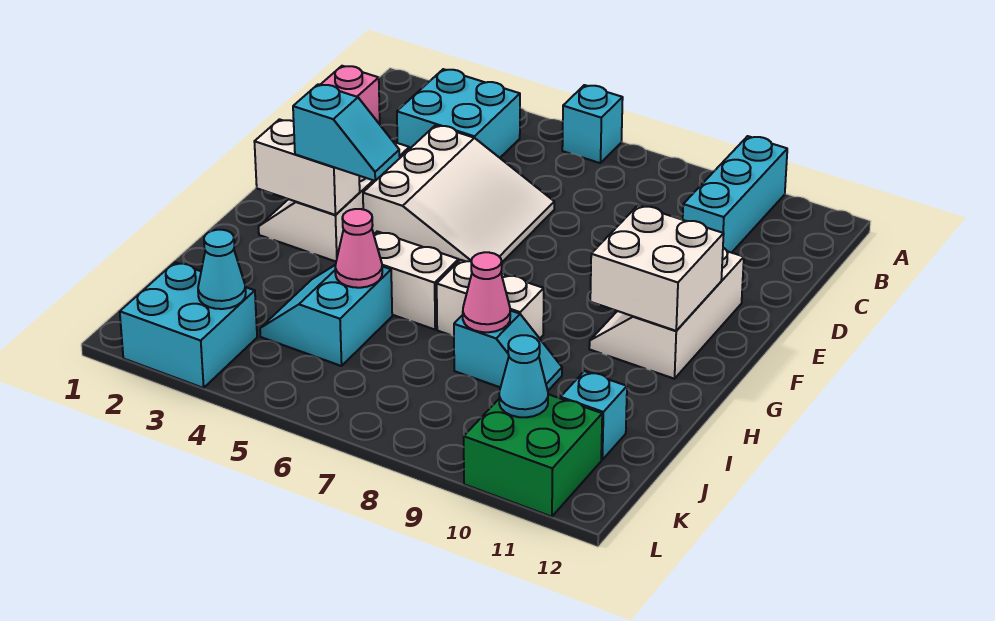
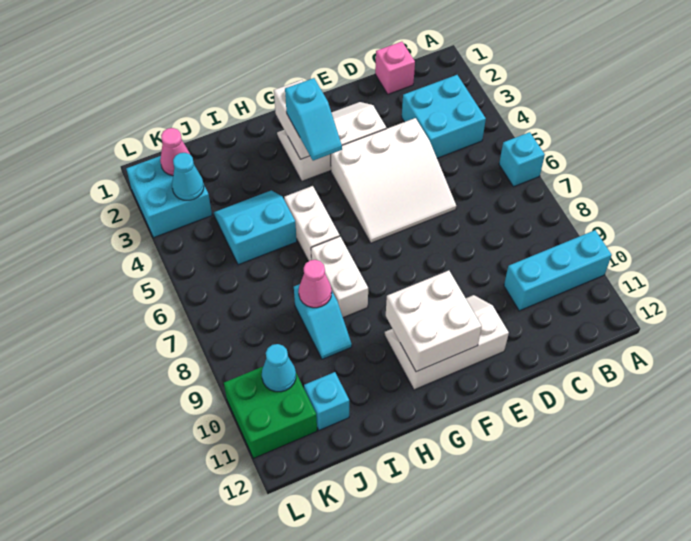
pink 1x1 cone [335,209,382,288] -> pink 1x1 cone moved to [160,128,190,176]

